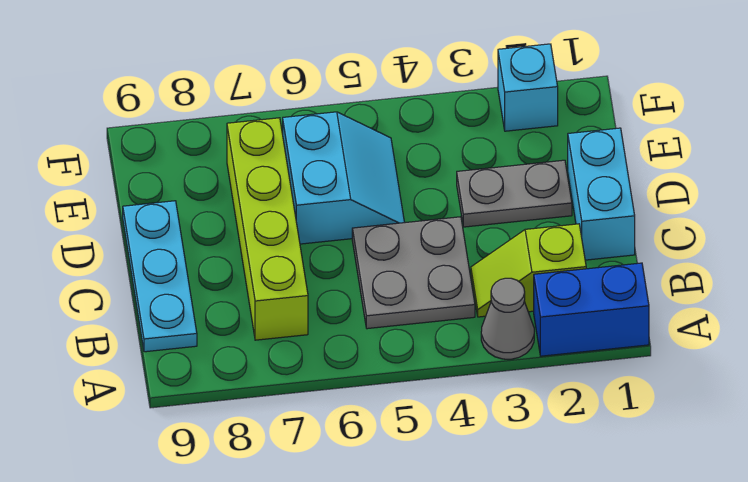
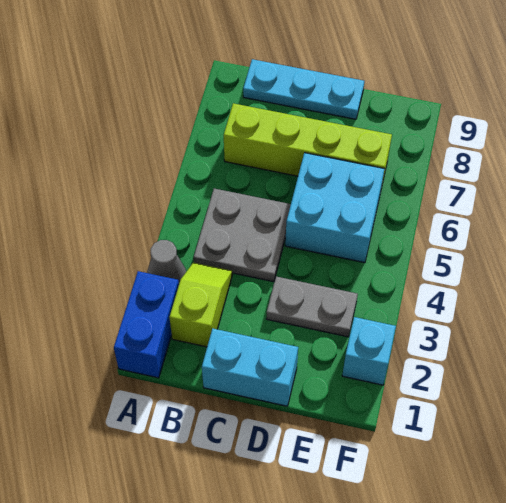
grey 1x2 plate [457,160,572,227] -> grey 1x2 plate turned to [266,277,358,337]
cyan 2x2 slope [283,112,405,244] -> cyan 2x2 brick [285,153,384,263]

